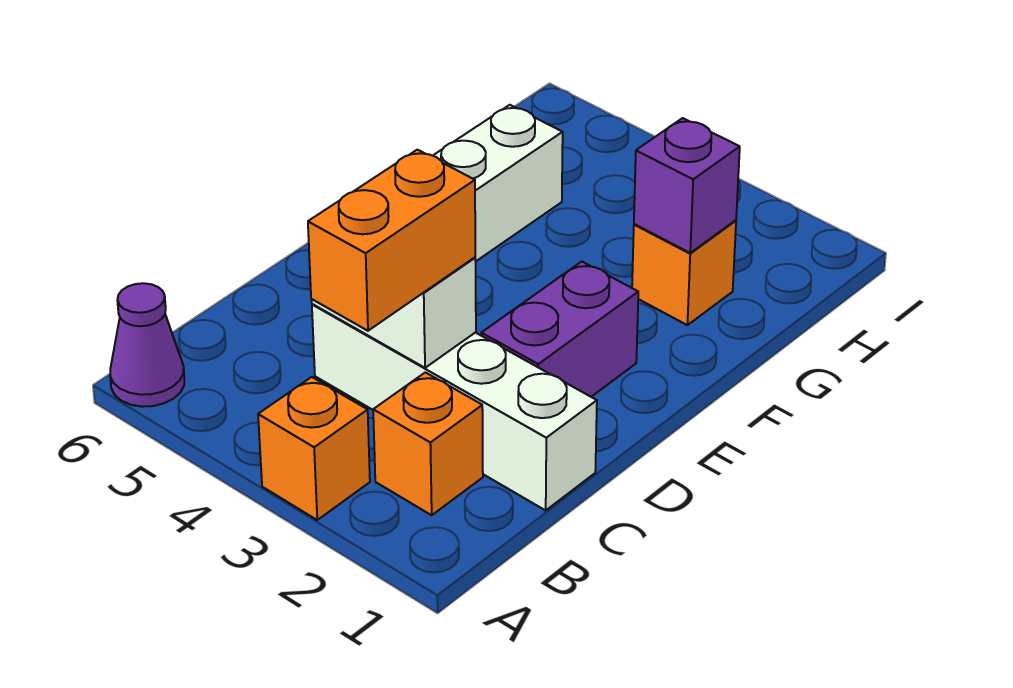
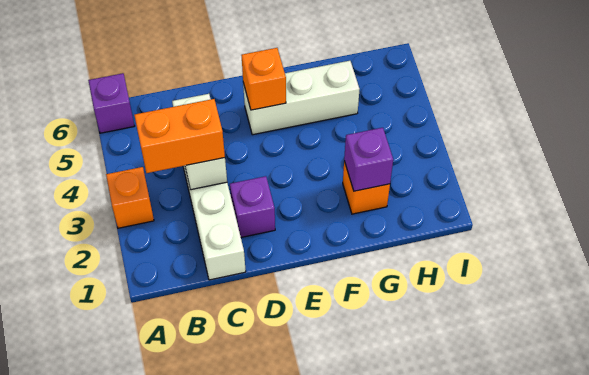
purple 1x1 cone [110,283,184,407] -> purple 1x1 brick [88,73,134,133]
orange 1x1 brick [373,372,483,515] -> orange 1x1 brick moved to [242,48,286,110]
purple 1x2 brick [481,262,638,397] -> purple 1x1 brick [230,176,275,237]

